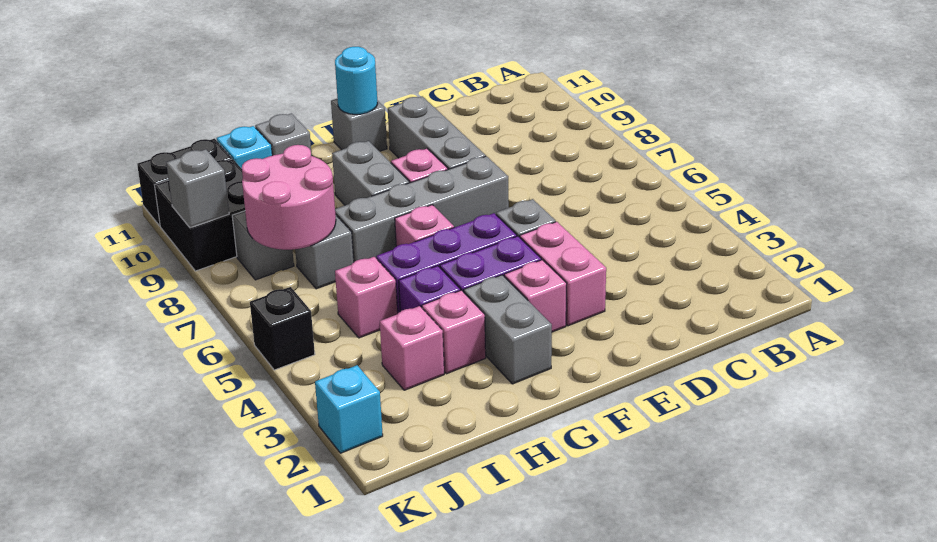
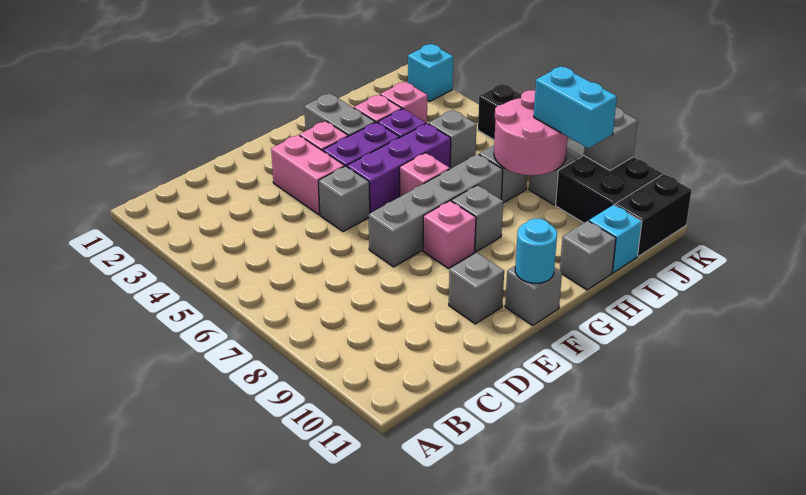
grey 1x3 brick [388,96,486,169] -> grey 1x1 brick [449,253,504,324]
grey 1x2 brick [332,141,409,205] -> grey 1x1 brick [451,185,503,252]
pink 1x1 brick [335,257,397,338] -> grey 1x1 brick [428,110,477,169]
none -> cyan 1x2 brick [534,66,617,148]

